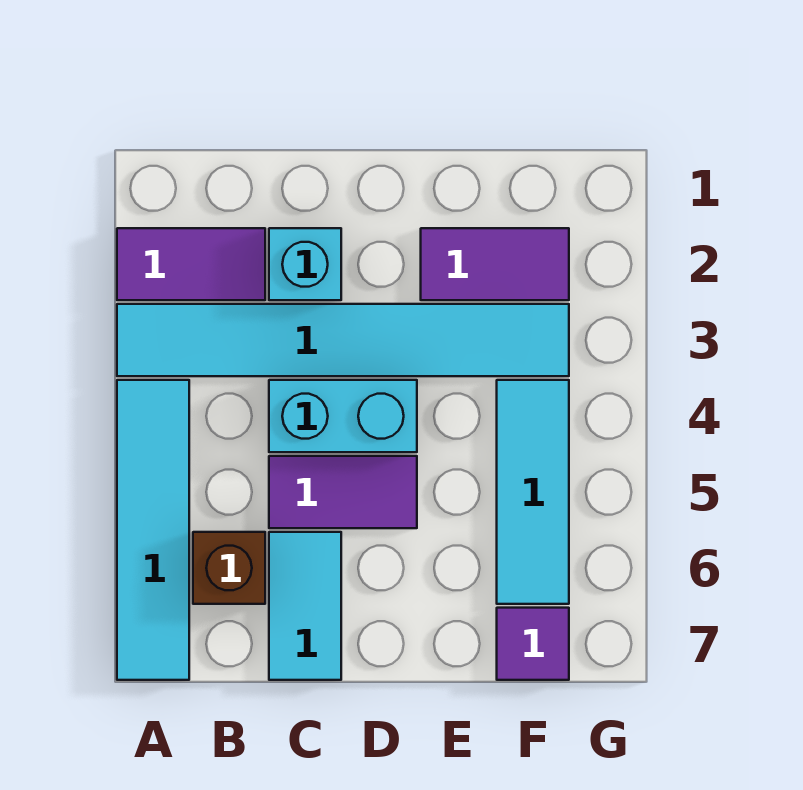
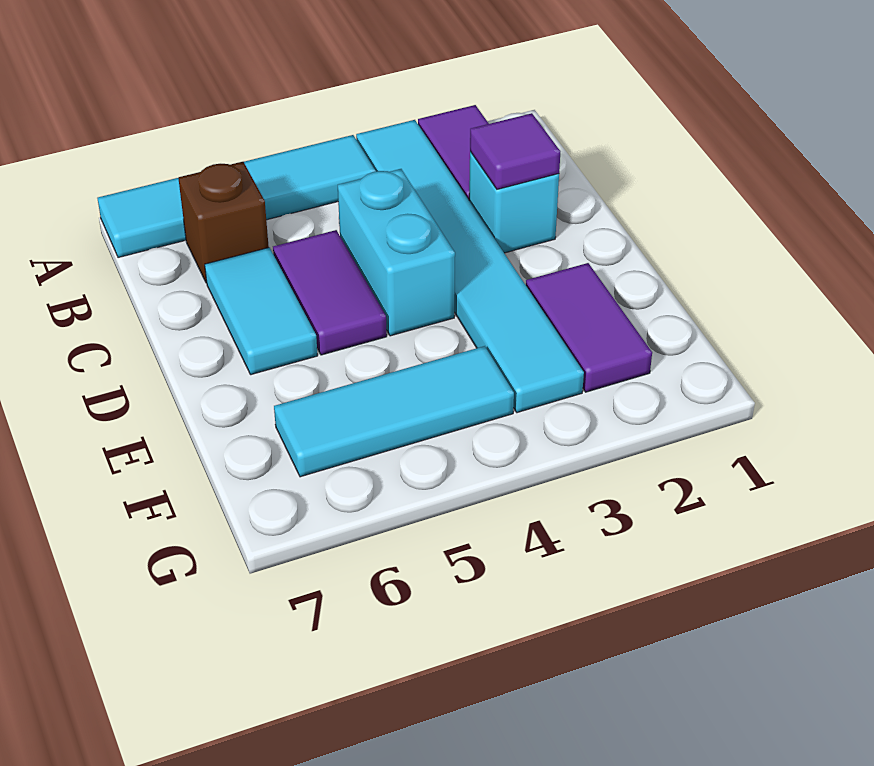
cyan 1x2 tile [269,532,341,680] -> cyan 1x2 tile turned to [205,248,318,375]
purple 1x1 tile [497,608,569,680] -> purple 1x1 tile moved to [470,113,560,189]

